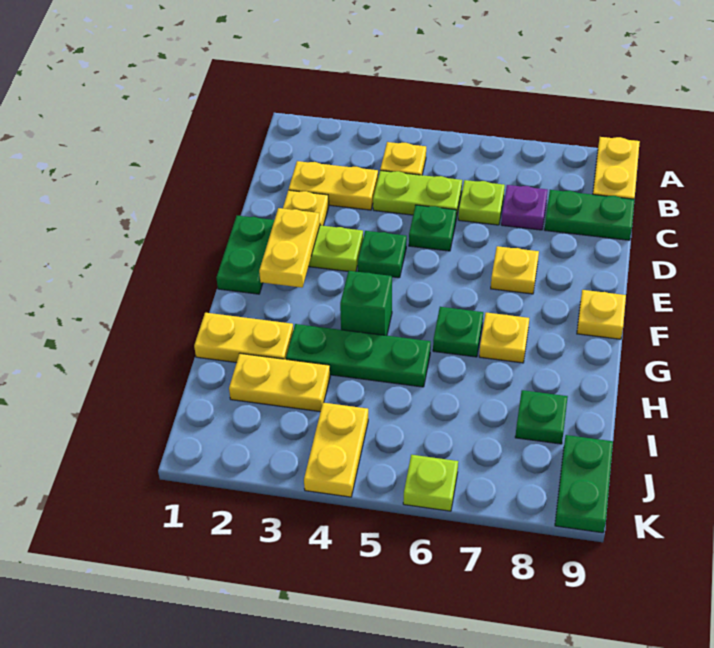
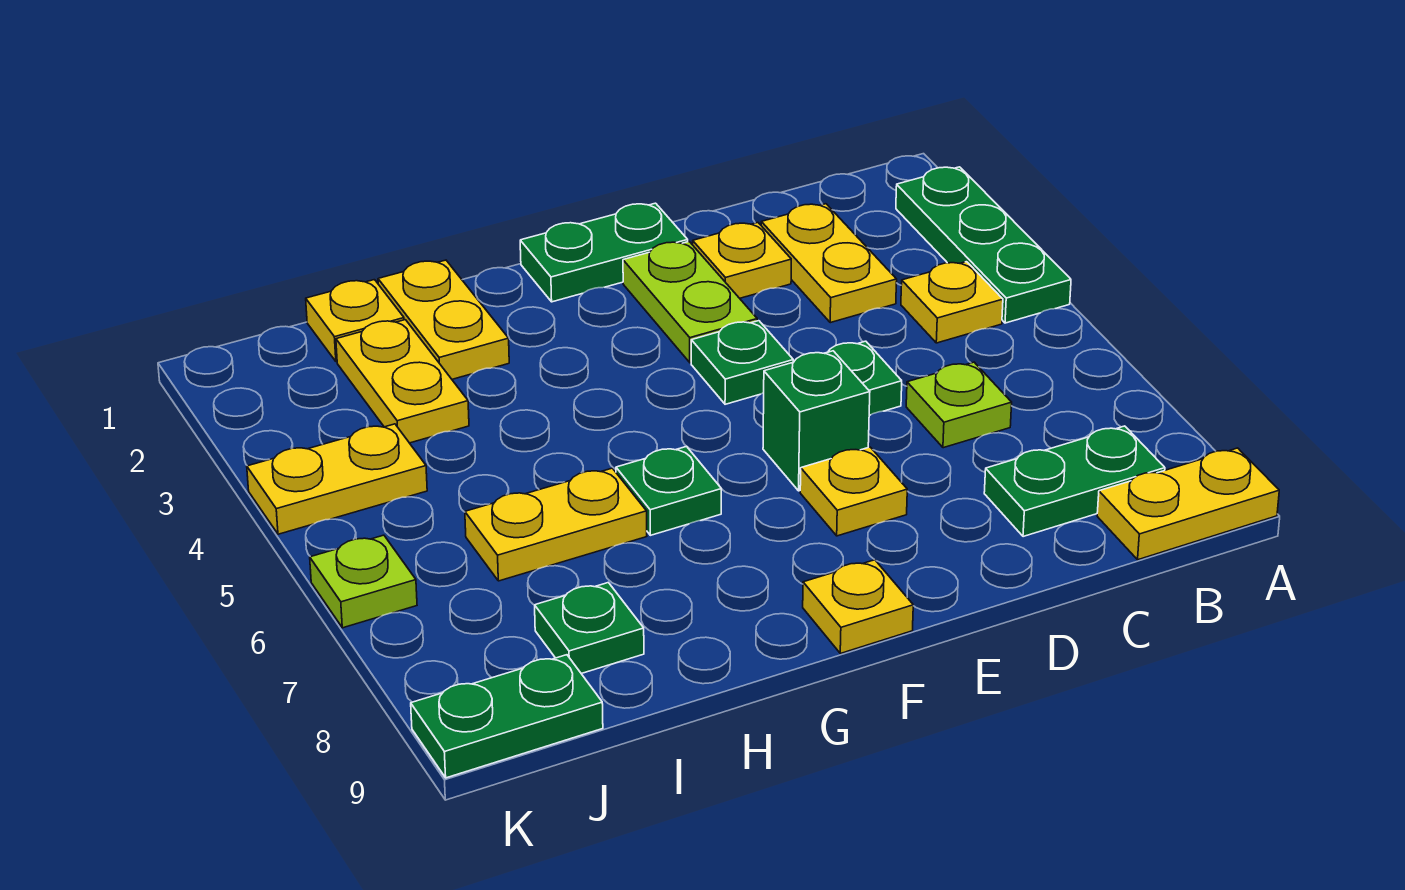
lime 1x2 plate [373,171,462,218] -> none
purple 1x1 plate [501,185,548,230] -> none
green 1x2 plate [545,190,634,240] -> green 1x2 plate turned to [984,426,1165,537]
yellow 1x2 plate [259,208,320,288] -> yellow 1x2 plate moved to [465,468,647,581]
green 1x1 brick [340,271,392,336] -> green 1x1 brick moved to [763,351,870,491]
yellow 1x1 plate [479,312,529,363] -> yellow 1x1 plate moved to [306,280,404,362]
green 1x3 plate [286,324,431,387] -> green 1x3 plate moved to [896,167,1071,323]

